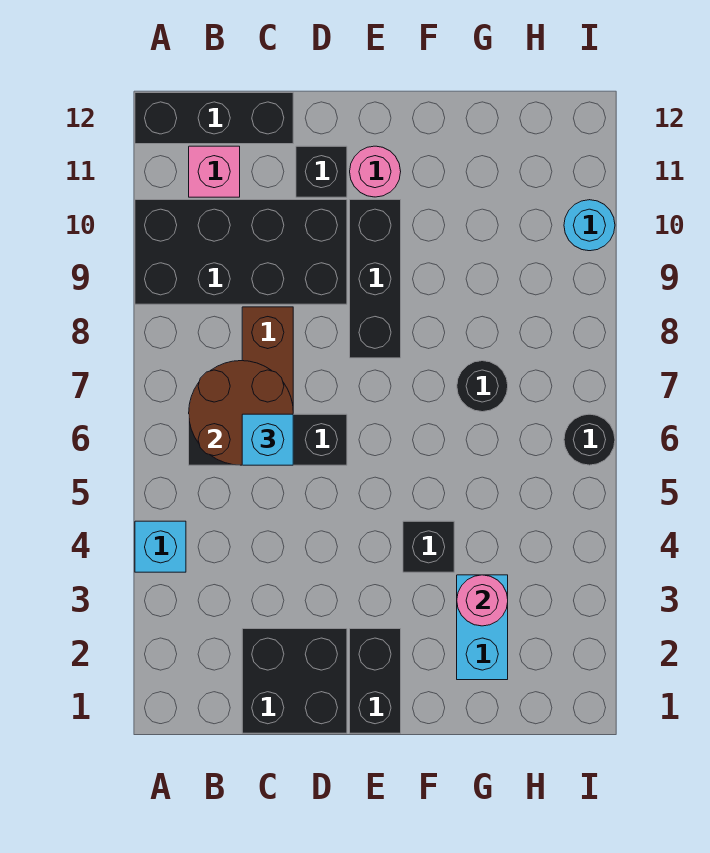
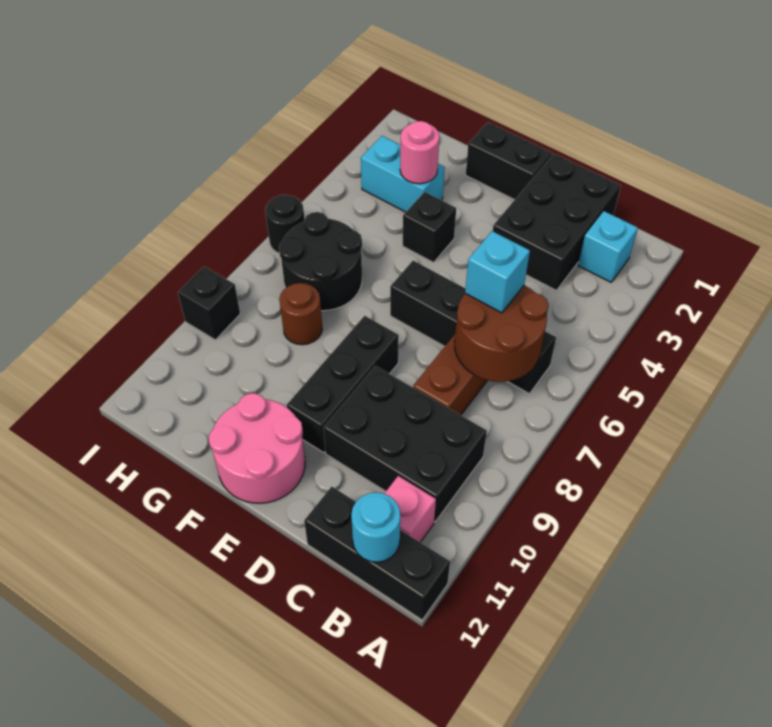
cyan 1x1 brick [135,521,186,572] -> cyan 1x1 brick moved to [578,211,638,282]
black 2x4 brick [135,200,347,304] -> black 2x3 brick [323,366,487,522]
black 1x3 brick [189,414,347,465] -> black 1x4 brick [390,261,556,394]
black 2x2 brick [242,629,347,733] -> black 2x3 brick [493,154,621,291]
black 1x1 brick [296,146,347,197] -> black 1x1 brick moved to [178,267,240,340]
black 1x2 brick [350,629,401,733] -> black 1x2 brick turned to [466,122,552,200]
pink 1x1 round brick [350,146,401,197] -> pink 2x2 round brick [209,393,305,503]
cyan 1x2 brick [457,575,508,680] -> cyan 1x2 brick turned to [361,136,445,212]
black 1x1 round brick [457,361,508,412] -> black 2x2 round brick [279,212,362,311]
none -> brown 1x1 round brick [279,283,322,345]
cyan 1x1 round brick [564,200,615,251] -> cyan 1x1 round brick moved to [351,492,400,562]

